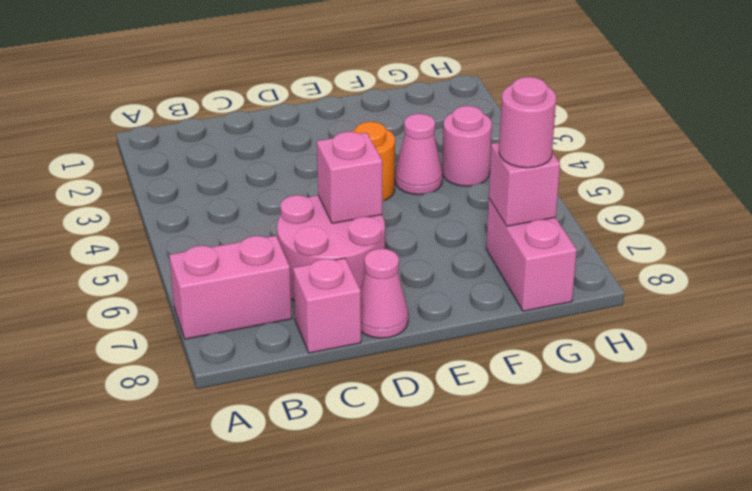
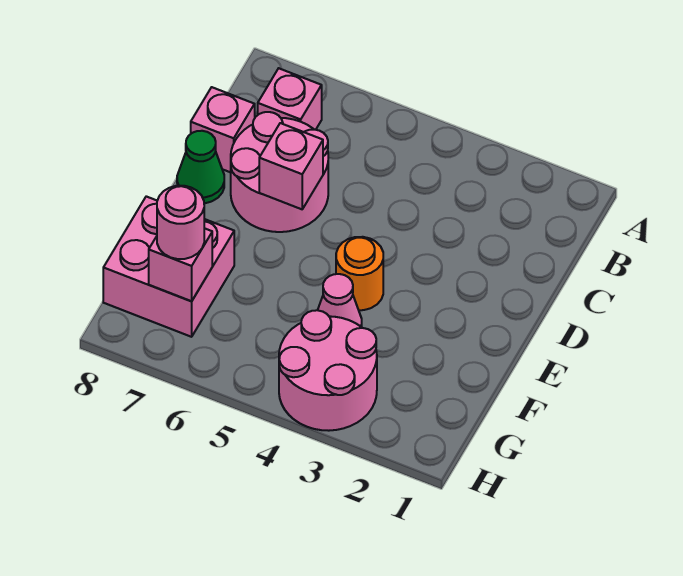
pink 1x2 brick [169,236,292,339] -> pink 1x1 brick [258,68,322,130]
pink 1x1 cone [361,249,408,338] -> green 1x1 cone [177,131,224,203]
pink 1x1 round brick [442,106,492,186] -> pink 2x2 round brick [279,310,377,431]
pink 1x2 brick [486,199,577,311] -> pink 2x2 brick [103,196,234,337]

